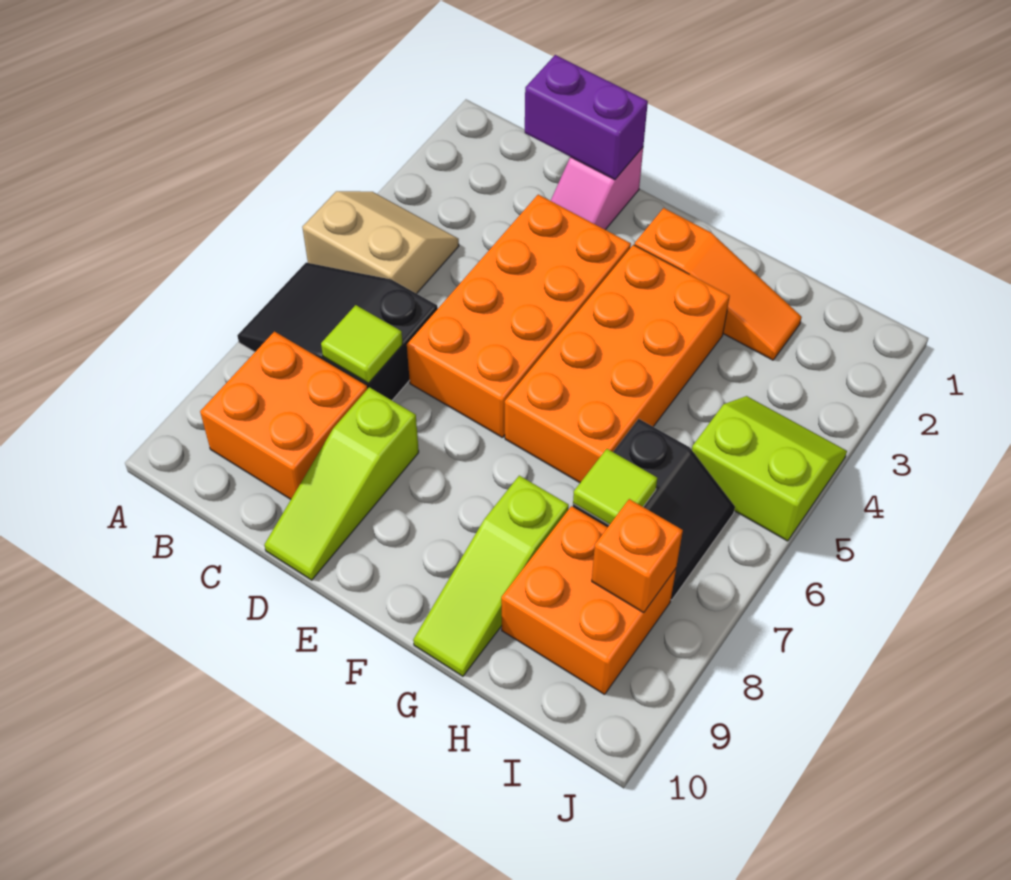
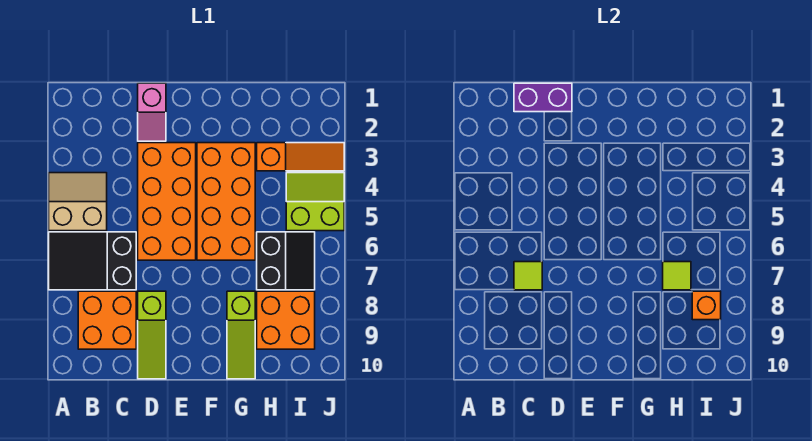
orange 1x3 slope [635,208,802,360] -> orange 1x3 slope moved to [257,143,344,171]

